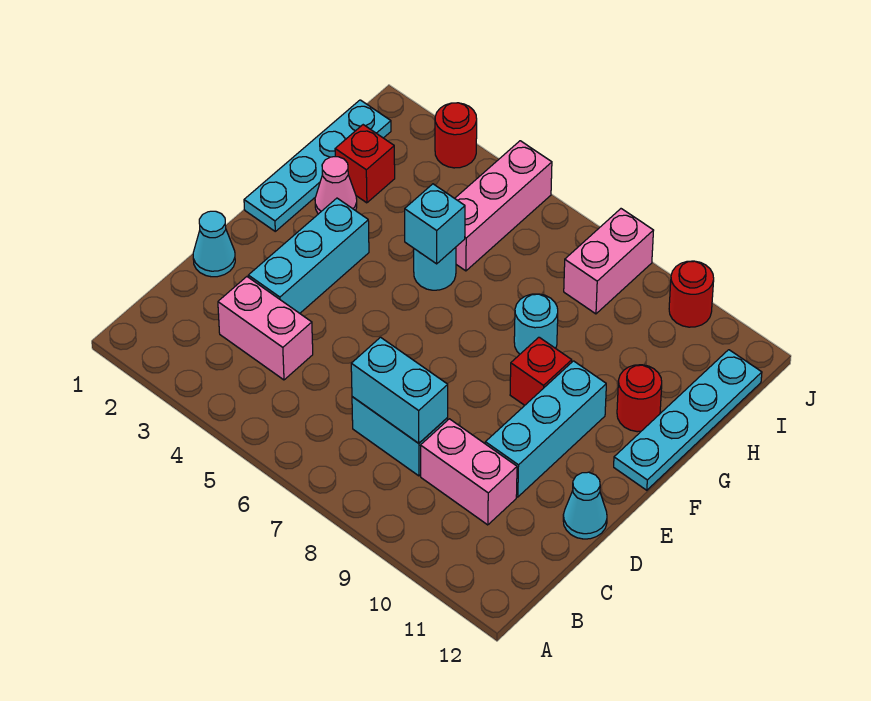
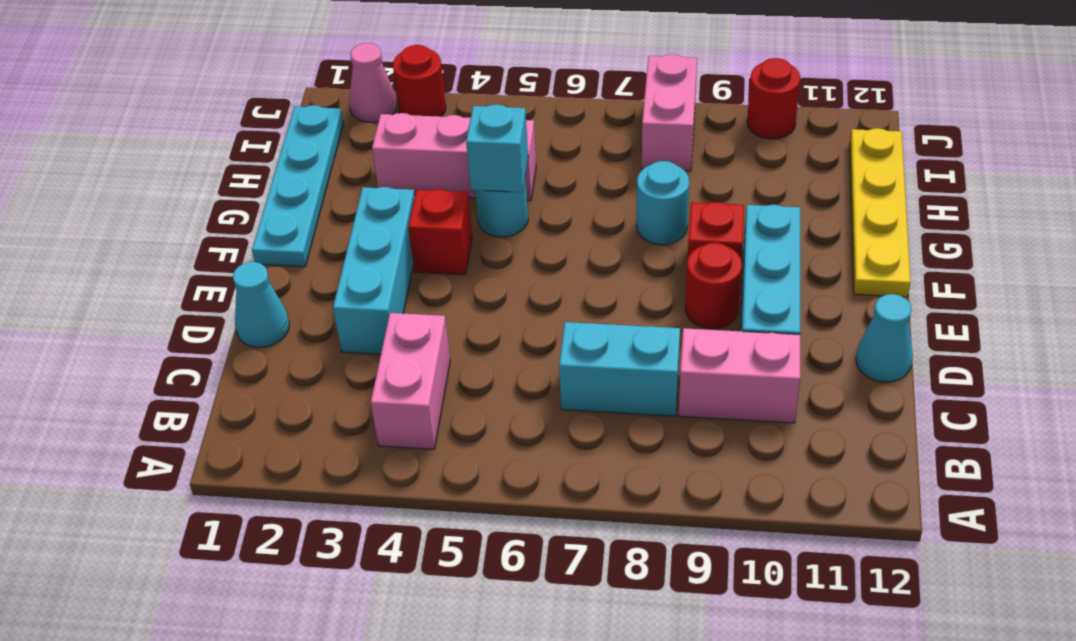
pink 1x2 brick [218,277,313,380] -> pink 1x2 brick turned to [371,313,450,449]
cyan 1x2 brick [351,337,448,443] -> none
cyan 1x4 plate [614,350,762,490] -> yellow 1x4 plate [850,128,910,297]
pink 1x1 cone [315,157,357,214] -> pink 1x1 cone moved to [349,43,397,122]
red 1x1 round brick [617,365,662,432] -> red 1x1 round brick moved to [685,243,742,329]
red 1x1 brick [335,125,395,203] -> red 1x1 brick moved to [408,189,472,275]
pink 1x3 brick [455,141,552,271] -> pink 1x3 brick turned to [372,113,536,200]

